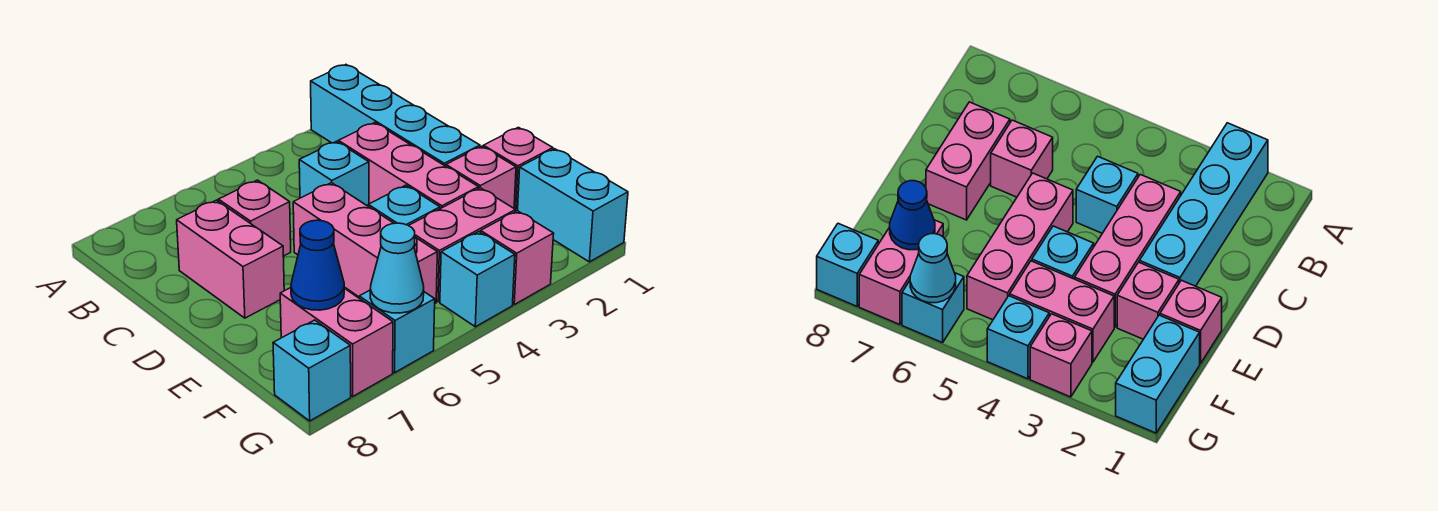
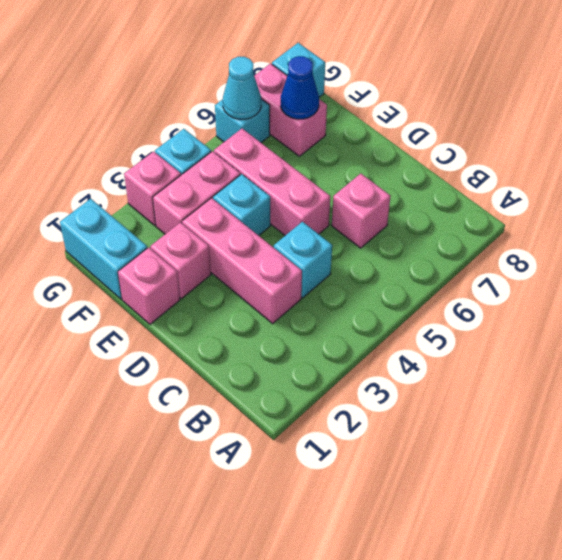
cyan 1x4 brick [311,65,480,166] -> none
pink 1x2 brick [177,200,284,318] -> none

